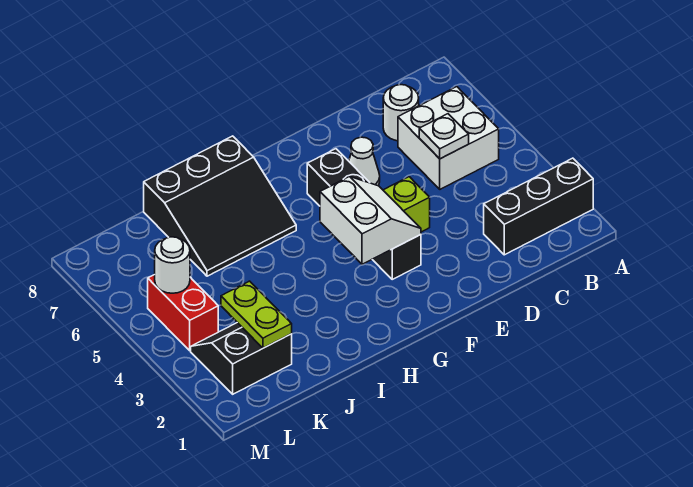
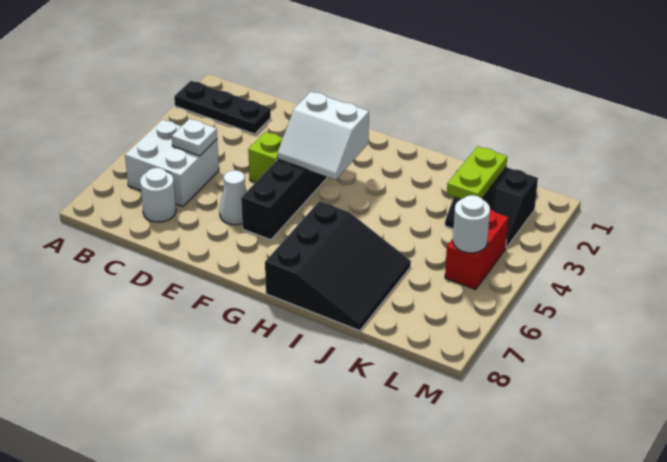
black 1x3 brick [484,158,593,255] -> black 1x3 plate [174,81,271,134]
white 2x2 slope [320,176,421,264] -> white 2x2 slope turned to [277,92,369,180]
black 3x3 slope [144,136,296,276] -> black 3x3 slope turned to [265,201,411,331]

